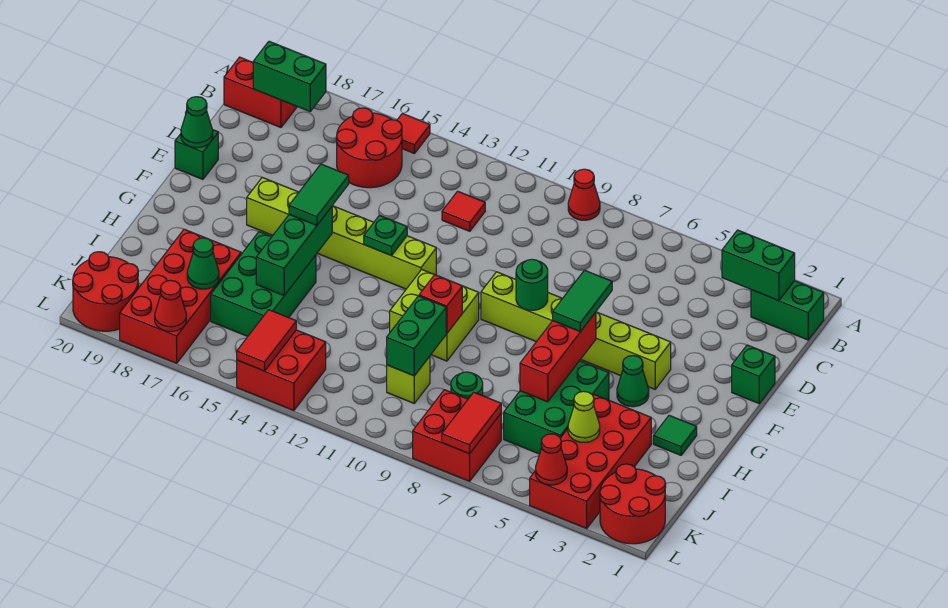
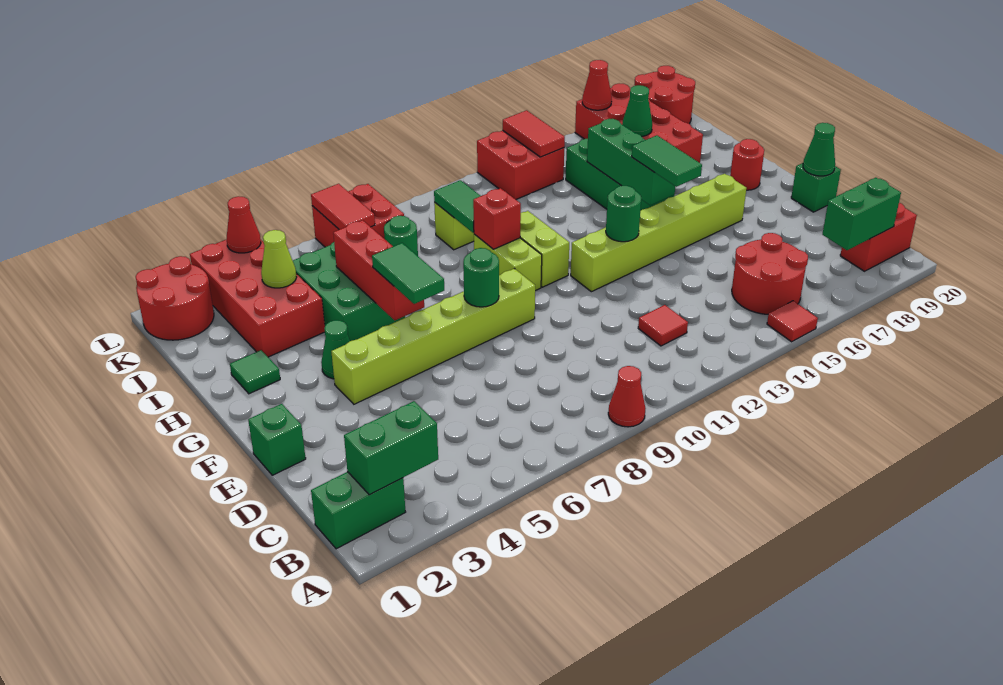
green 1x1 plate [364,215,407,256] -> green 1x1 round brick [606,186,641,242]
none -> red 1x1 round brick [730,139,764,190]
green 1x2 brick [387,296,447,376] -> green 1x2 tile [434,180,480,233]

